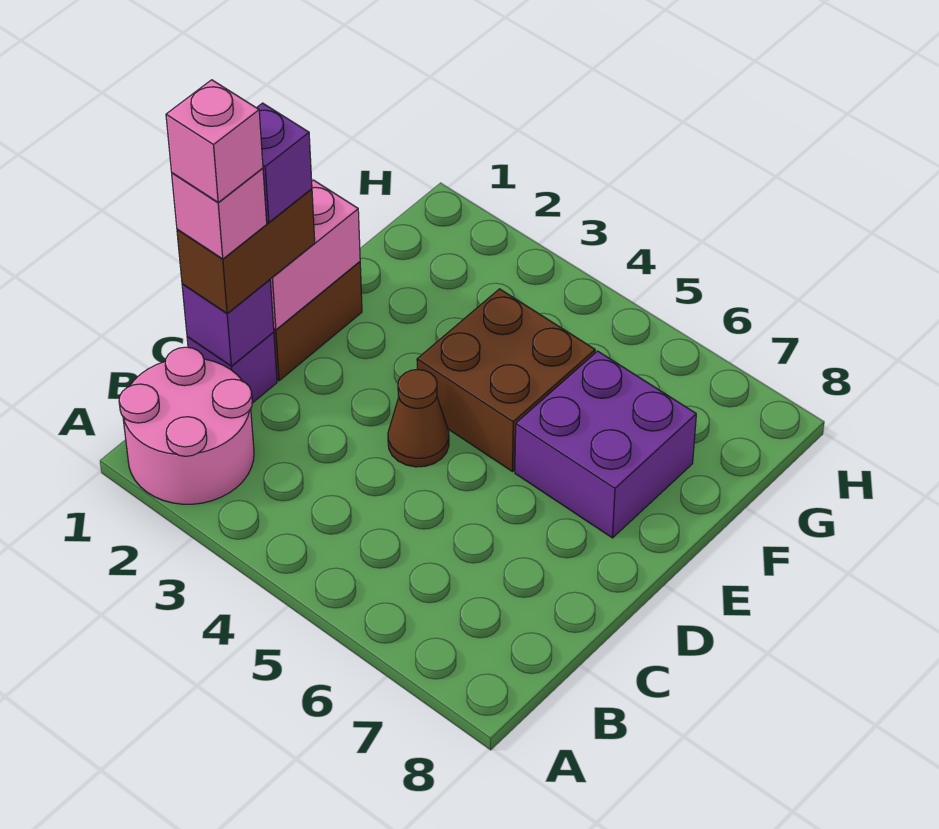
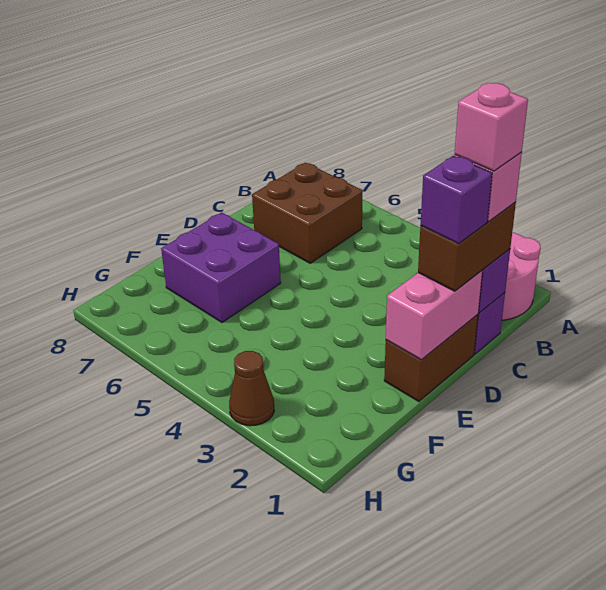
brown 1x1 cone [388,370,449,467] -> brown 1x1 cone moved to [229,351,274,426]
brown 2x2 brick [417,289,595,472] -> brown 2x2 brick moved to [252,163,363,263]

